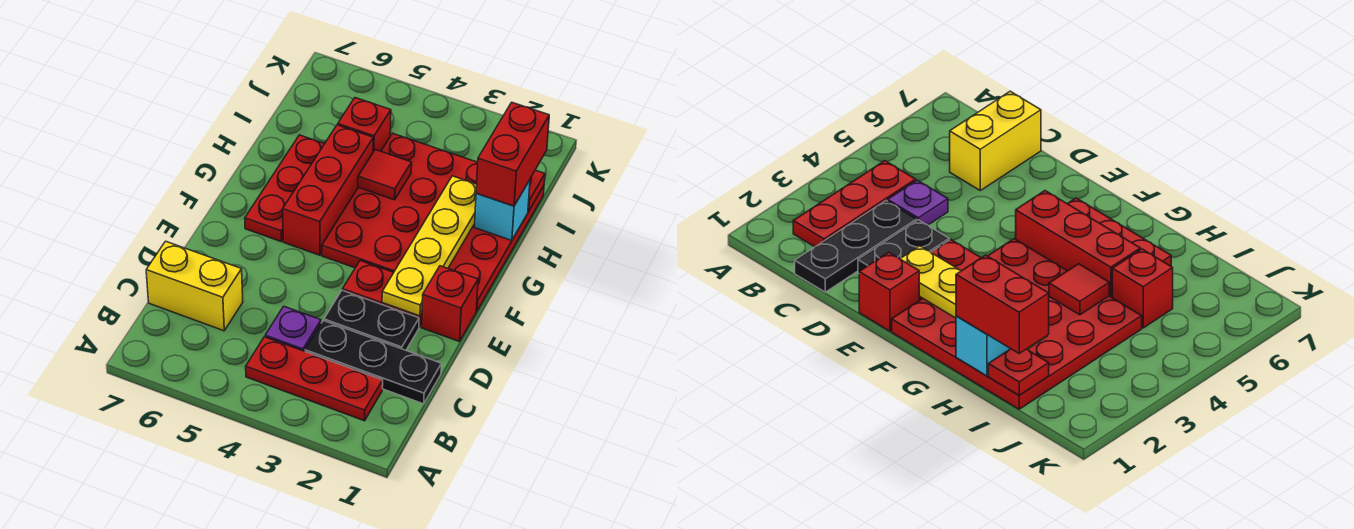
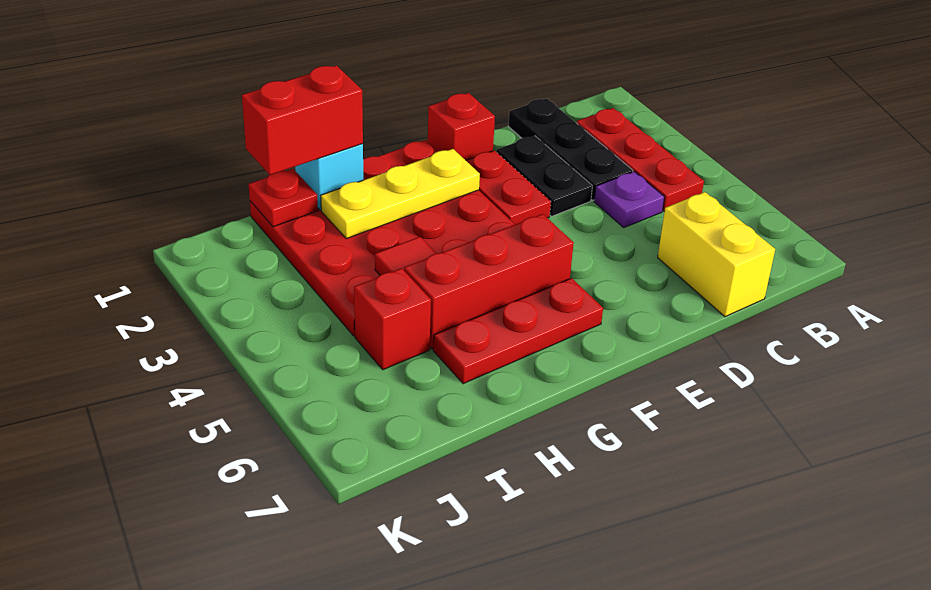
yellow 1x4 plate [382,176,477,316] -> yellow 1x3 plate [321,149,480,239]

